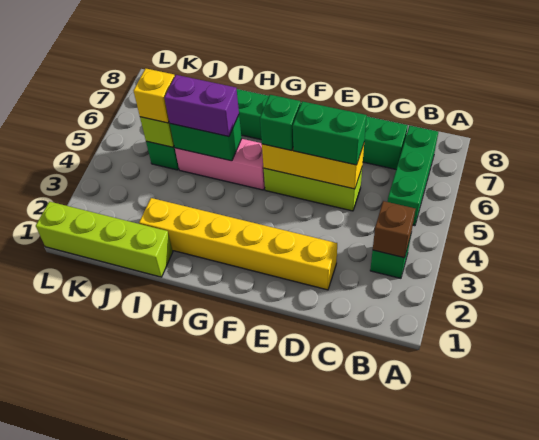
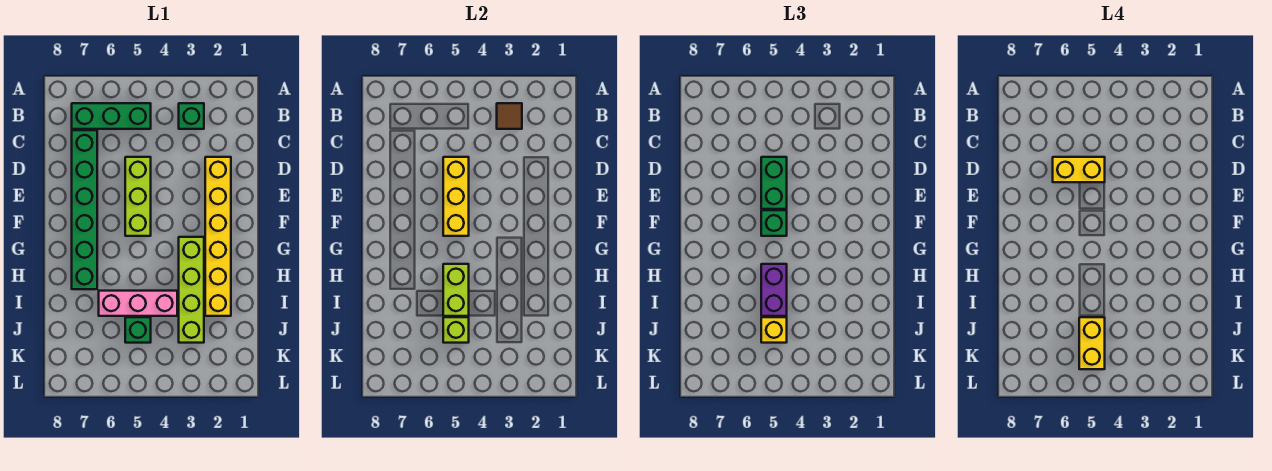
brown 1x1 brick [373,201,415,258] -> brown 1x1 tile [497,103,522,129]
none -> yellow 1x2 brick [1053,157,1105,182]
pink 1x3 brick [175,139,265,190] -> pink 1x3 brick turned to [99,291,177,316]
green 1x2 brick [170,115,242,161] -> lime 1x2 brick [443,264,469,316]
lime 1x4 brick [36,201,173,277] -> lime 1x4 brick moved to [179,237,204,343]
none -> yellow 1x2 brick [1079,317,1105,369]

